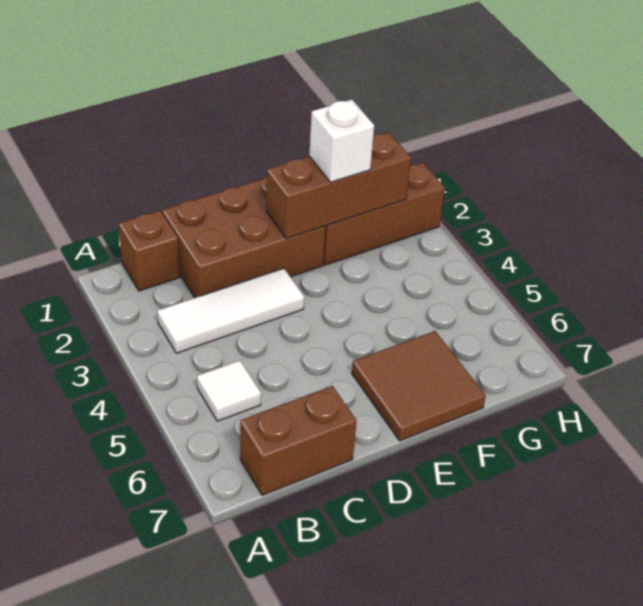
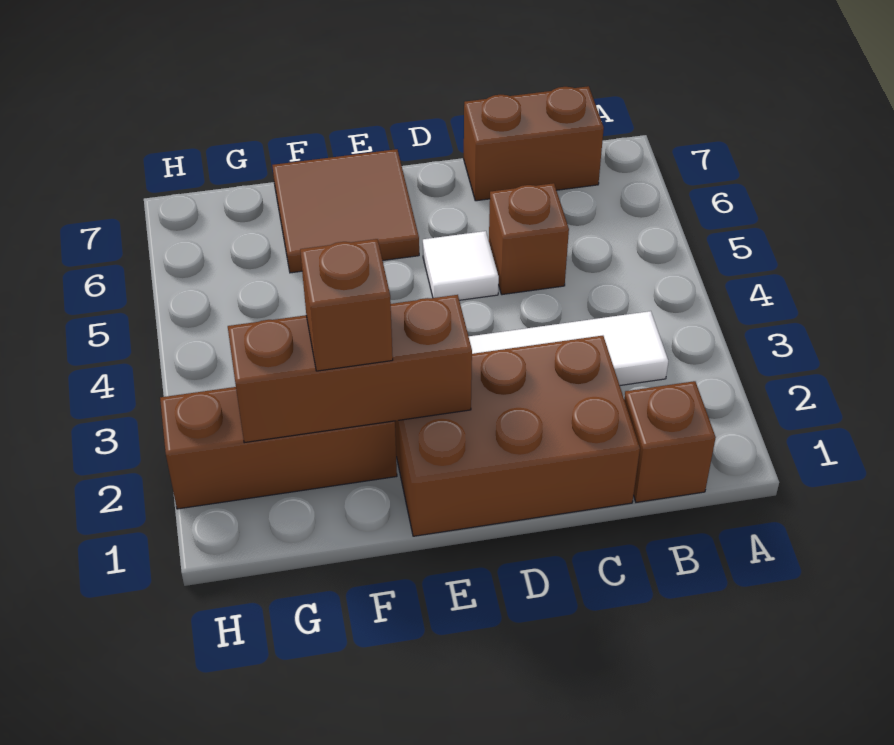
white 1x1 tile [197,360,261,421] -> white 1x1 tile moved to [423,231,499,300]
none -> brown 1x1 brick [489,183,569,295]
white 1x1 brick [309,100,374,182] -> brown 1x1 brick [300,239,393,371]

